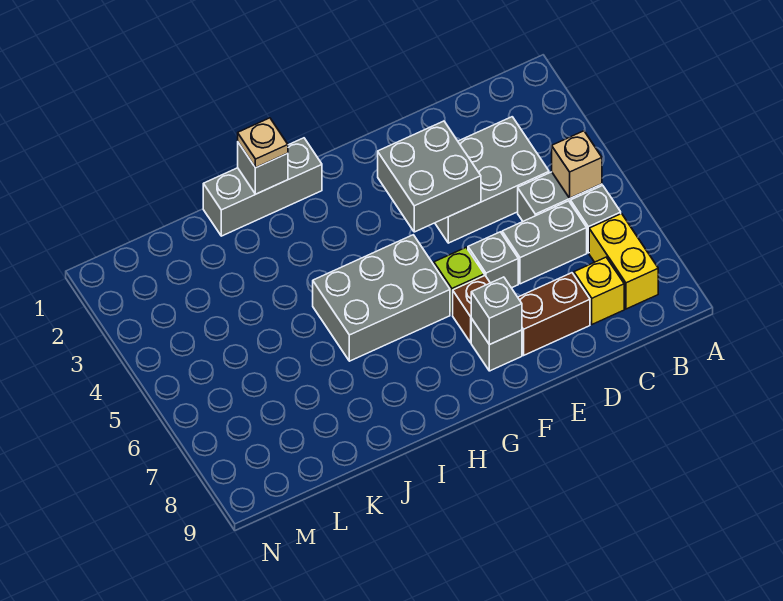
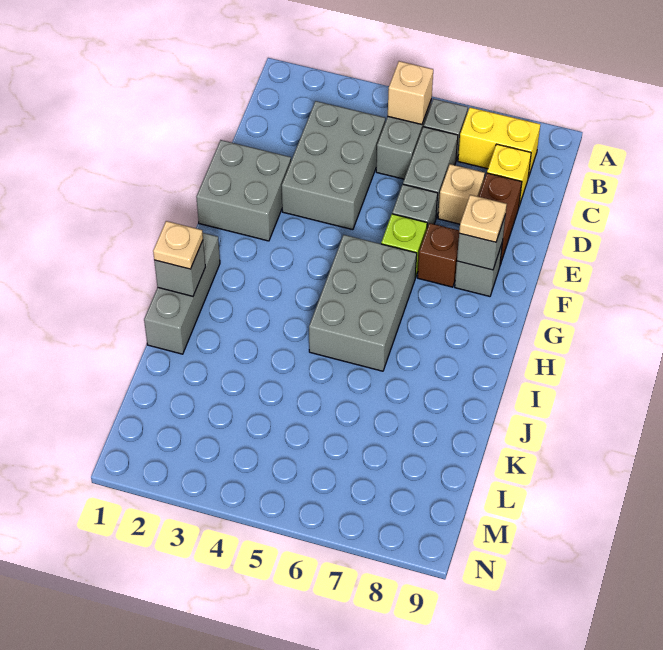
none -> tan 1x1 brick [438,164,485,224]
grey 2x2 brick [378,121,481,232] -> grey 2x2 brick moved to [196,140,291,241]
none -> tan 1x1 plate [459,195,507,242]

